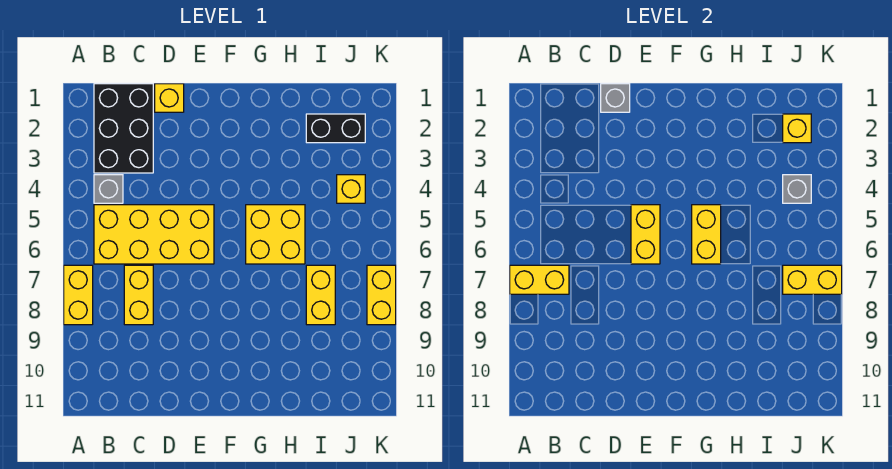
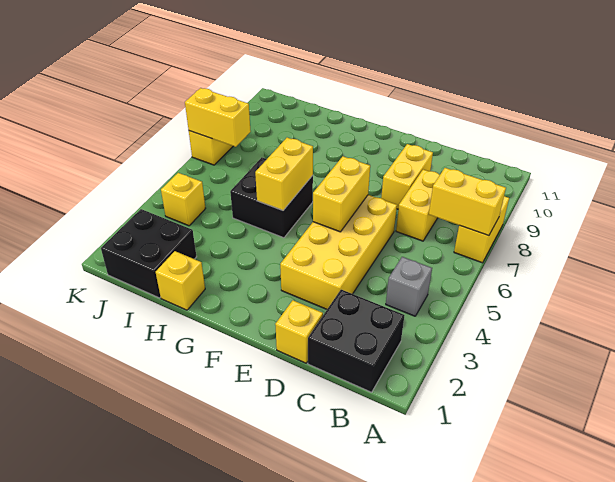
black 2x3 brick [94,84,153,173] -> black 2x2 brick [308,290,404,392]
yellow 2x4 brick [94,205,214,264] -> yellow 2x4 brick turned to [280,195,397,309]
grey 1x1 brick [601,84,630,112] -> none
yellow 2x2 brick [246,205,305,264] -> black 2x2 brick [230,157,313,238]
black 1x2 brick [306,114,365,143] -> black 2x2 brick [101,209,197,298]
yellow 1x2 brick [306,265,335,325] -> yellow 1x2 brick moved to [381,144,433,209]
yellow 1x1 brick [783,114,811,143] -> yellow 1x1 brick moved to [156,251,205,310]
grey 1x1 brick [783,175,811,203] -> none

